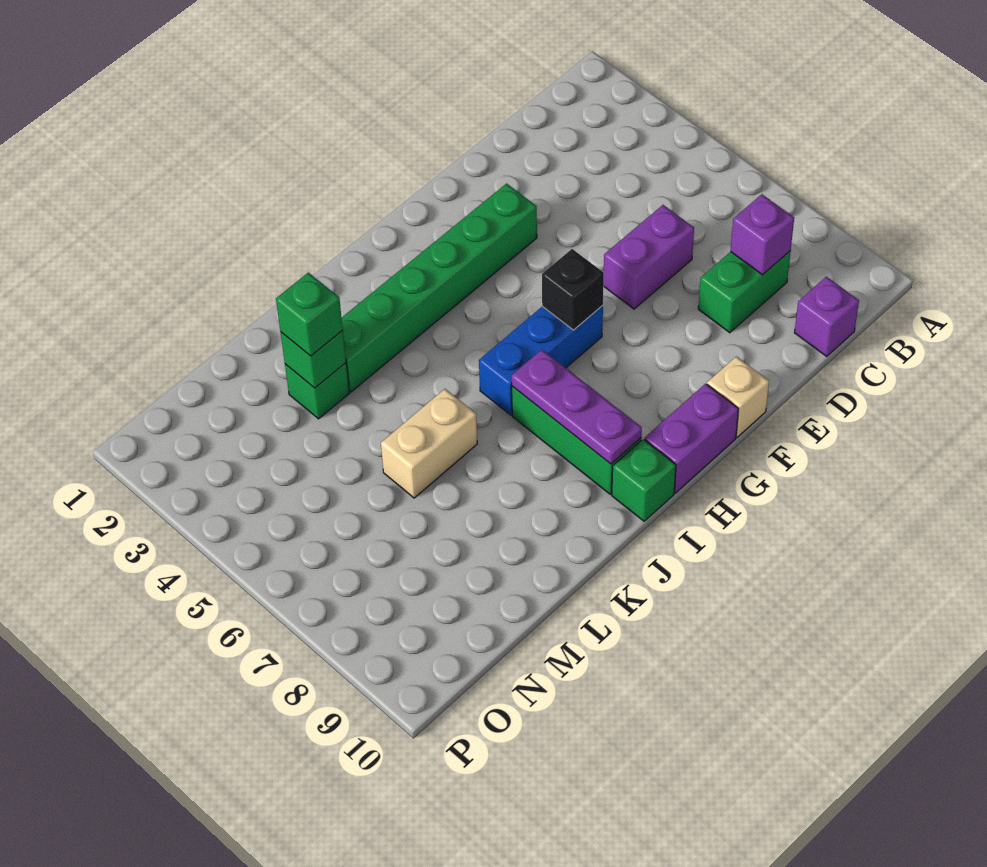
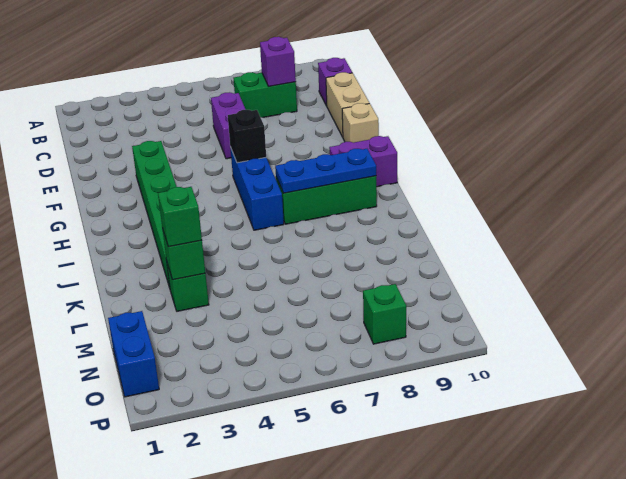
green 1x2 brick [698,251,791,333] -> green 1x2 brick turned to [234,72,297,118]
purple 1x2 brick [644,384,738,493] -> purple 1x2 brick turned to [329,136,397,187]
purple 1x3 plate [511,350,642,464] -> blue 1x3 plate [275,149,376,193]
green 1x1 brick [612,439,676,521] -> green 1x1 brick moved to [363,284,406,344]
tan 1x2 brick [381,389,477,498] -> tan 1x2 brick moved to [326,72,369,137]
none -> blue 1x2 brick [108,311,159,397]

